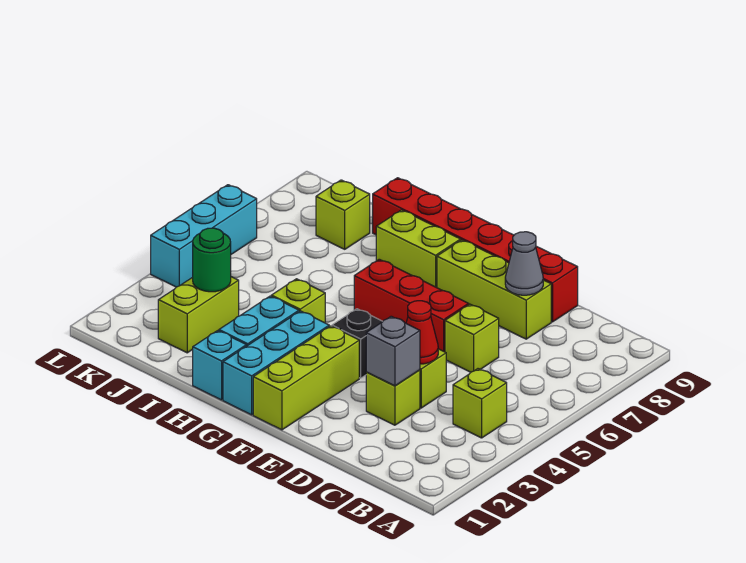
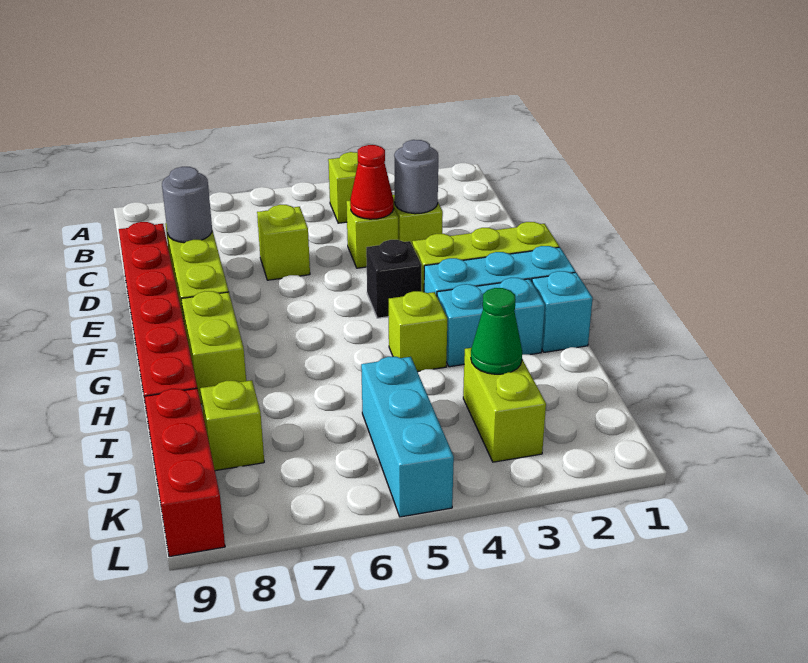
grey 1x1 brick [366,316,420,386] -> grey 1x1 round brick [394,140,438,214]
grey 1x1 cone [505,232,543,295] -> grey 1x1 round brick [162,167,212,243]
red 1x3 brick [354,259,469,352] -> red 1x3 brick moved to [145,388,225,557]
lime 1x2 brick [158,277,239,353] -> lime 1x2 brick turned to [463,348,546,462]
green 1x1 round brick [193,228,231,292] -> green 1x1 cone [471,288,522,374]
cyan 1x3 brick [151,185,257,287] -> cyan 1x3 brick turned to [361,357,454,517]

